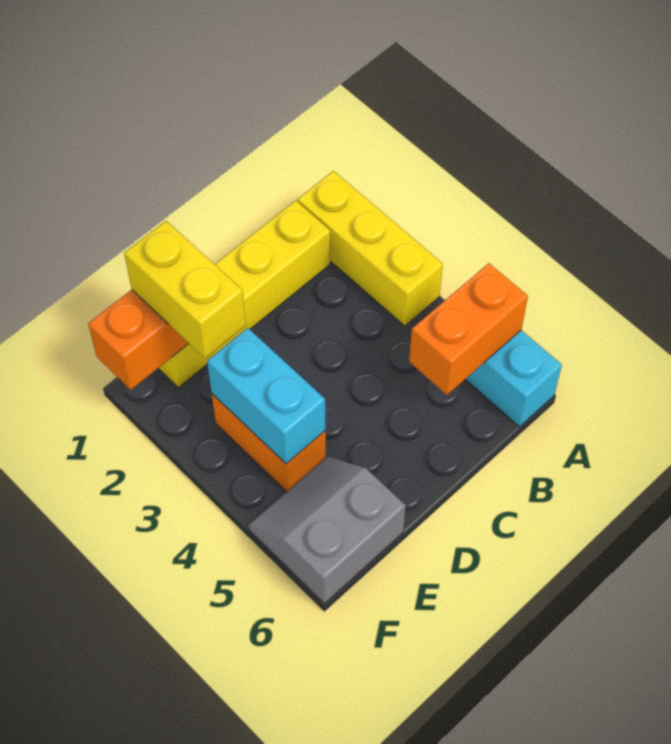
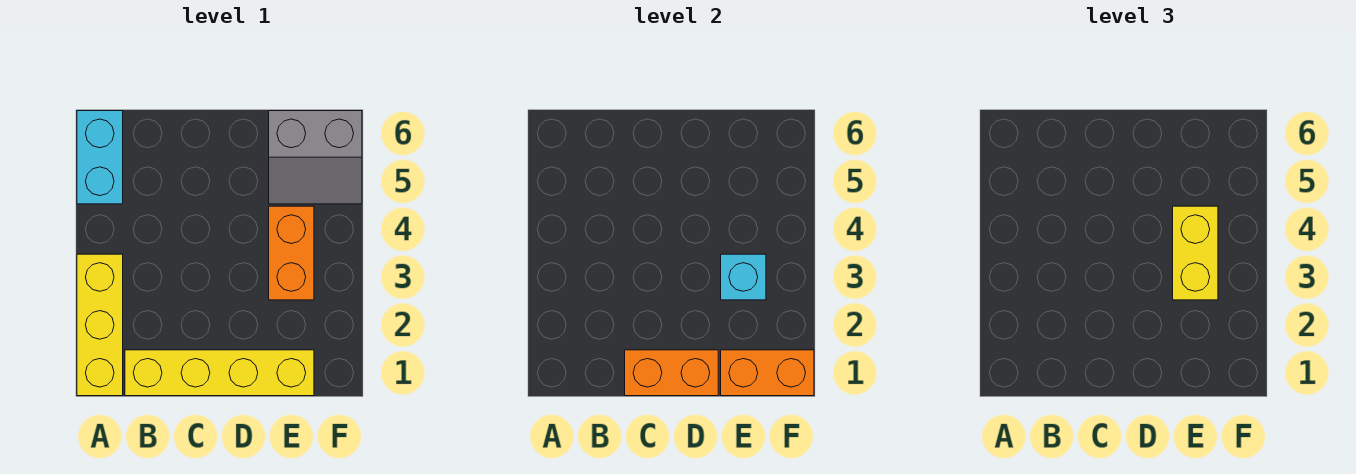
orange 1x2 brick [409,263,528,395] -> orange 1x2 brick moved to [625,350,718,396]
yellow 1x2 brick [124,221,246,358] -> yellow 1x2 brick moved to [1173,206,1218,300]
cyan 1x2 brick [207,328,325,464] -> cyan 1x1 brick [721,254,766,300]

